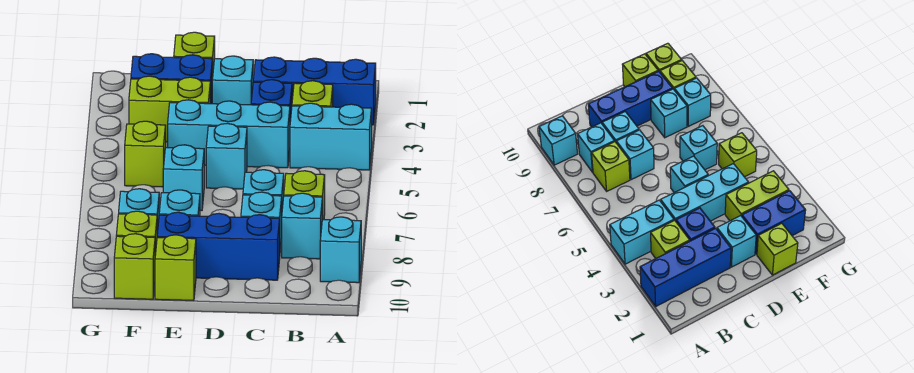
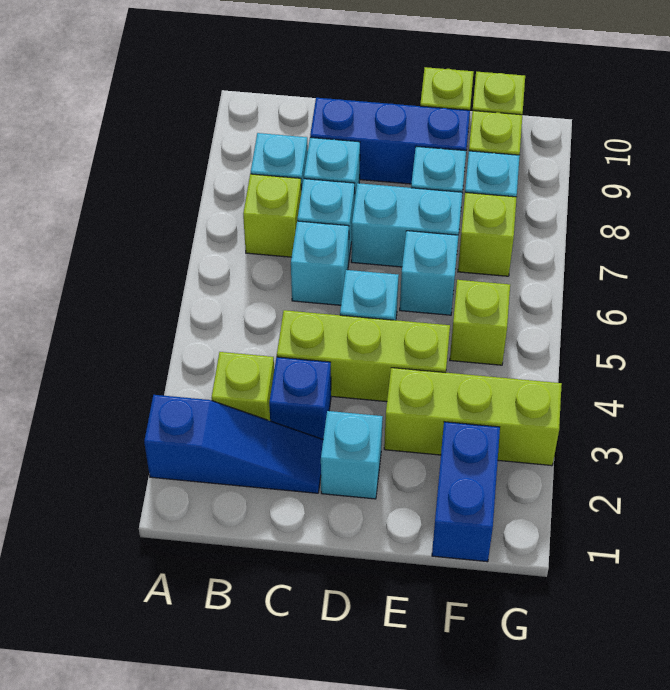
blue 1x3 brick [253,57,376,125] -> blue 1x3 slope [144,395,323,493]
cyan 1x2 brick [290,103,372,170] -> cyan 1x2 brick moved to [351,183,462,267]
cyan 1x1 brick [320,217,361,283] -> cyan 1x1 brick moved to [291,221,349,305]
cyan 1x3 brick [168,100,290,168] -> lime 1x3 brick [277,310,450,402]
lime 1x1 brick [174,32,215,80] -> lime 1x1 brick moved to [458,192,517,276]
blue 1x2 brick [131,54,212,104] -> blue 1x2 brick turned to [432,422,500,562]
lime 1x2 brick [129,76,210,142] -> lime 1x3 brick [384,368,562,466]

